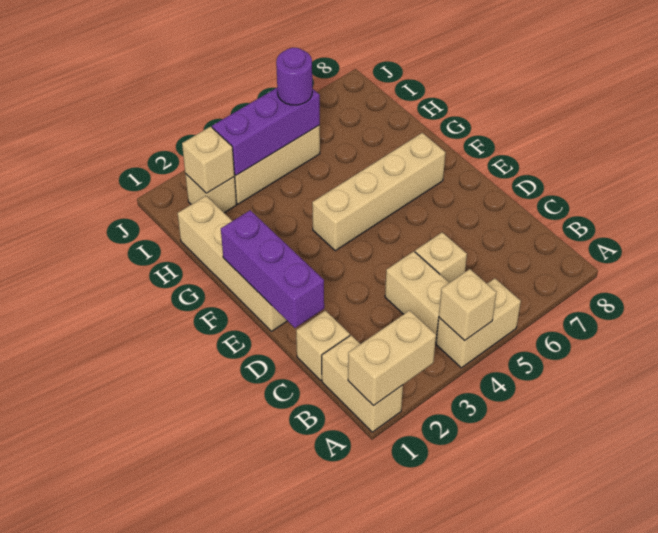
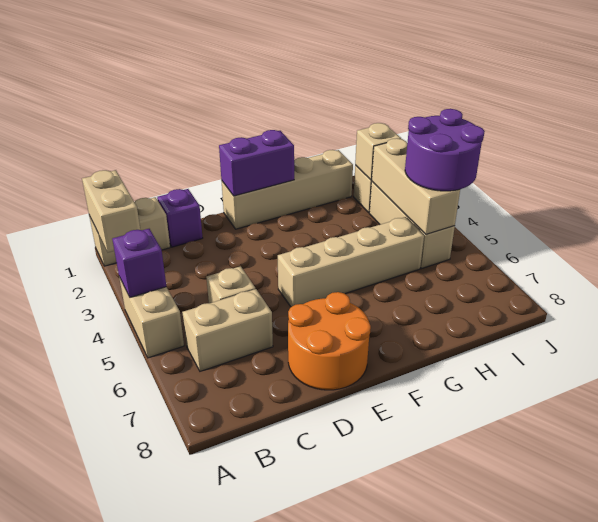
tan 1x1 brick [439,269,496,341] -> purple 1x1 brick [112,229,166,297]
tan 1x2 brick [385,251,449,343] -> tan 1x2 brick moved to [182,289,273,371]
tan 1x1 brick [296,310,350,380] -> purple 1x1 brick [157,189,203,247]
purple 1x3 brick [221,210,324,328] -> purple 1x2 brick [219,130,294,196]
none -> orange 2x2 round brick [288,292,371,390]
tan 1x4 brick [312,133,445,251] -> tan 1x4 brick turned to [278,217,424,307]
purple 1x3 brick [212,88,320,175] -> tan 1x3 brick [372,138,460,234]
purple 1x1 round brick [276,48,312,105] -> purple 2x2 round brick [405,109,485,191]

